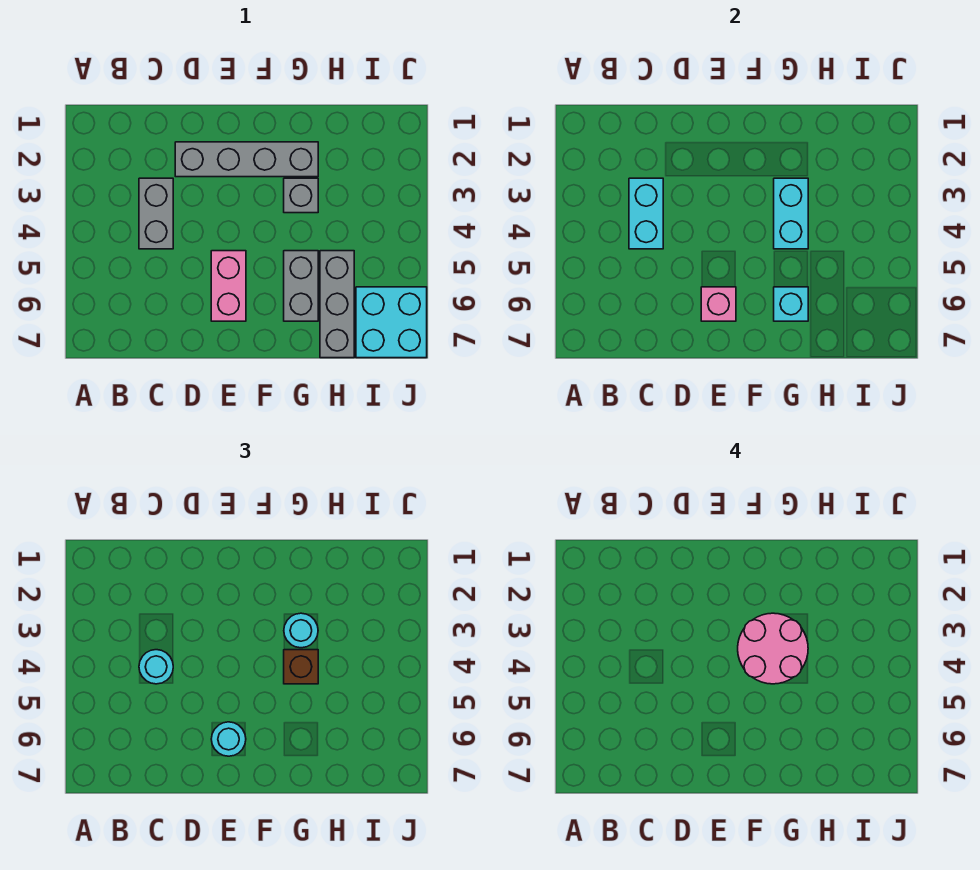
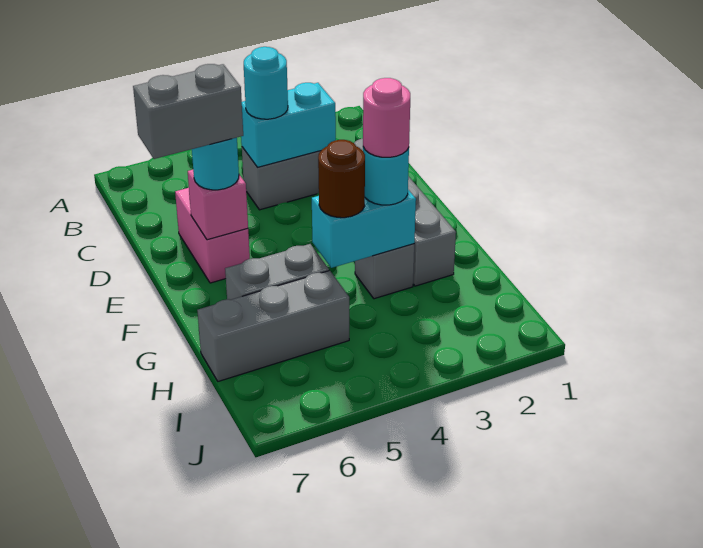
pink 1x2 brick [211,251,246,321] -> pink 1x2 brick turned to [175,188,250,283]
none -> grey 1x2 brick [133,64,243,159]
pink 2x2 round brick [738,613,808,684] -> pink 1x1 round brick [363,78,410,157]
brown 1x1 brick [284,650,318,684] -> brown 1x1 round brick [318,140,365,218]
cyan 1x1 brick [774,287,808,321] -> none
cyan 2x2 brick [356,287,427,358] -> none

